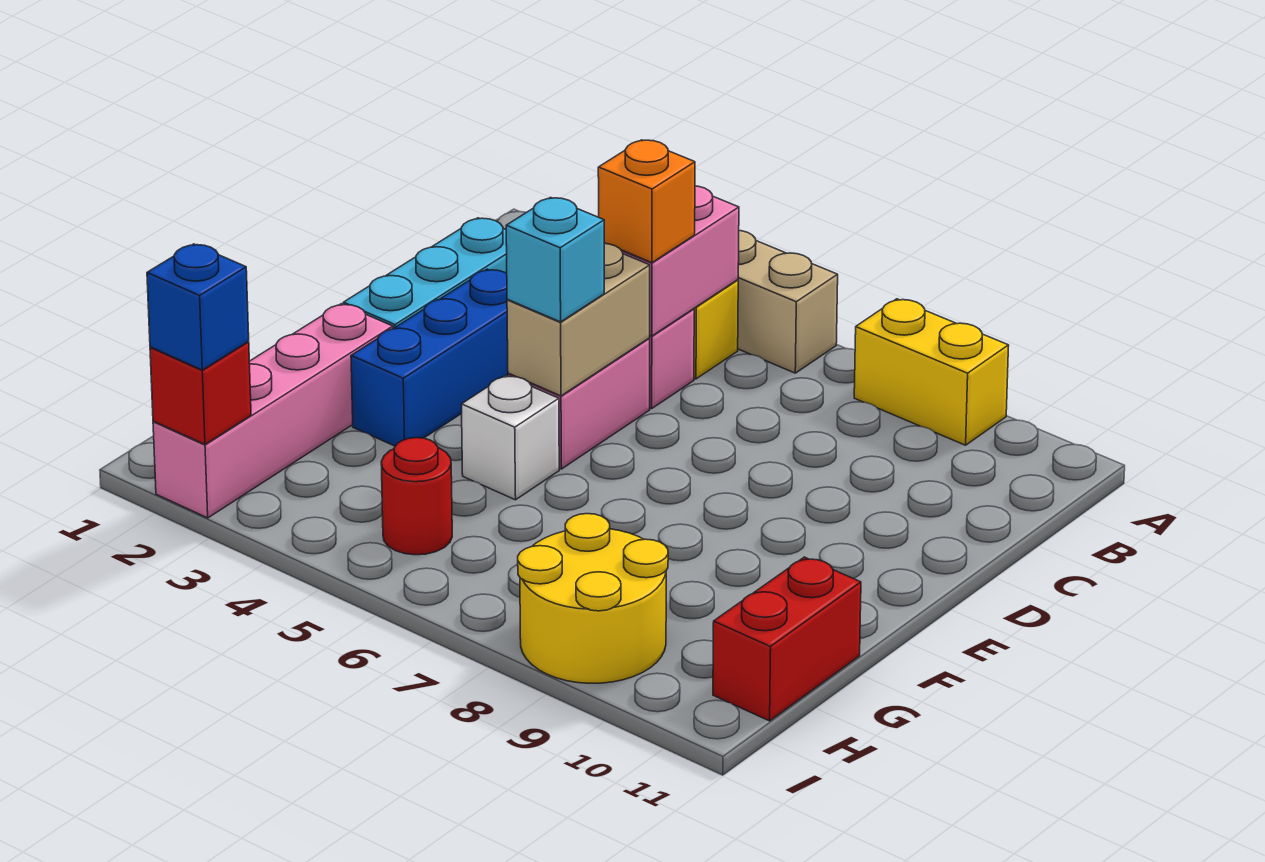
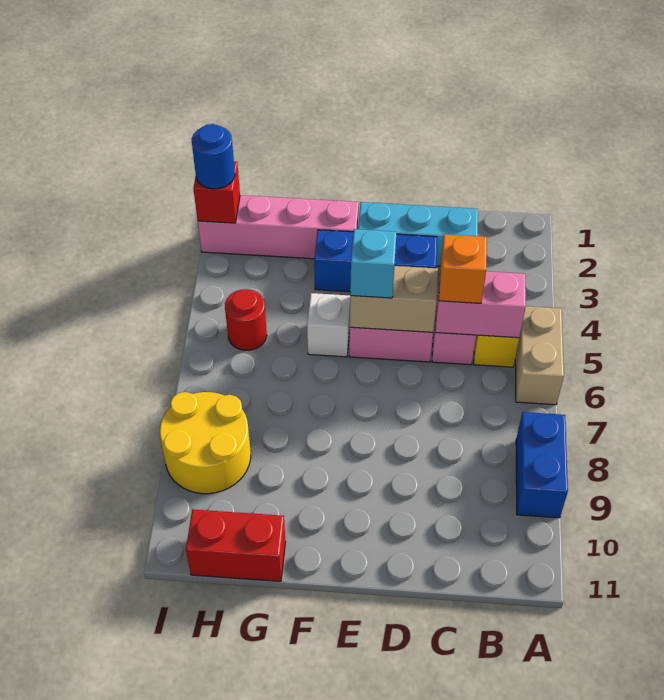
yellow 1x2 brick [854,299,1009,445] -> blue 1x2 brick [516,412,568,518]
blue 1x1 brick [147,244,249,370] -> blue 1x1 round brick [192,124,235,189]

